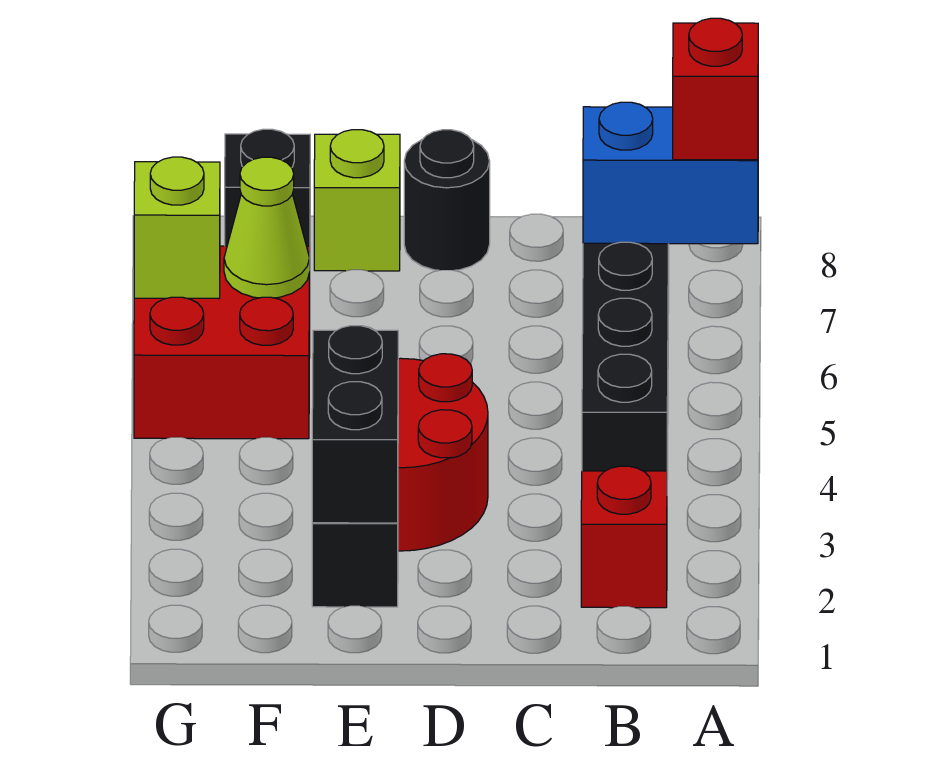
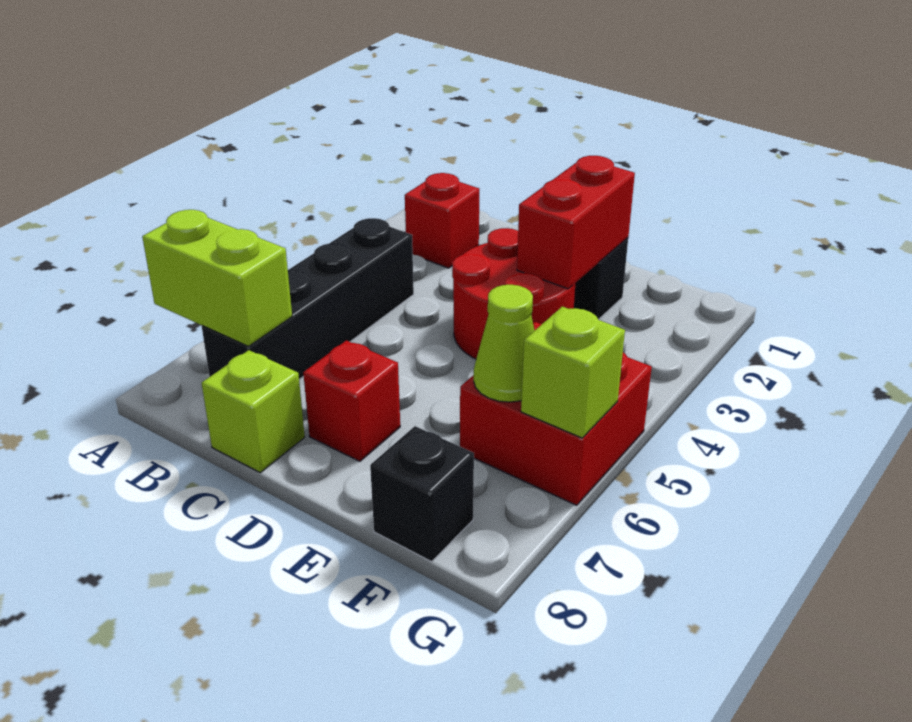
blue 1x2 brick [583,102,758,244] -> lime 1x2 brick [142,210,292,346]
red 1x1 brick [673,18,758,160] -> red 1x1 brick moved to [303,340,400,461]
black 1x1 round brick [404,130,490,270] -> none
black 1x2 brick [312,326,398,523] -> red 1x2 brick [517,156,635,289]
lime 1x1 brick [314,130,400,271] -> lime 1x1 brick moved to [202,350,305,473]

